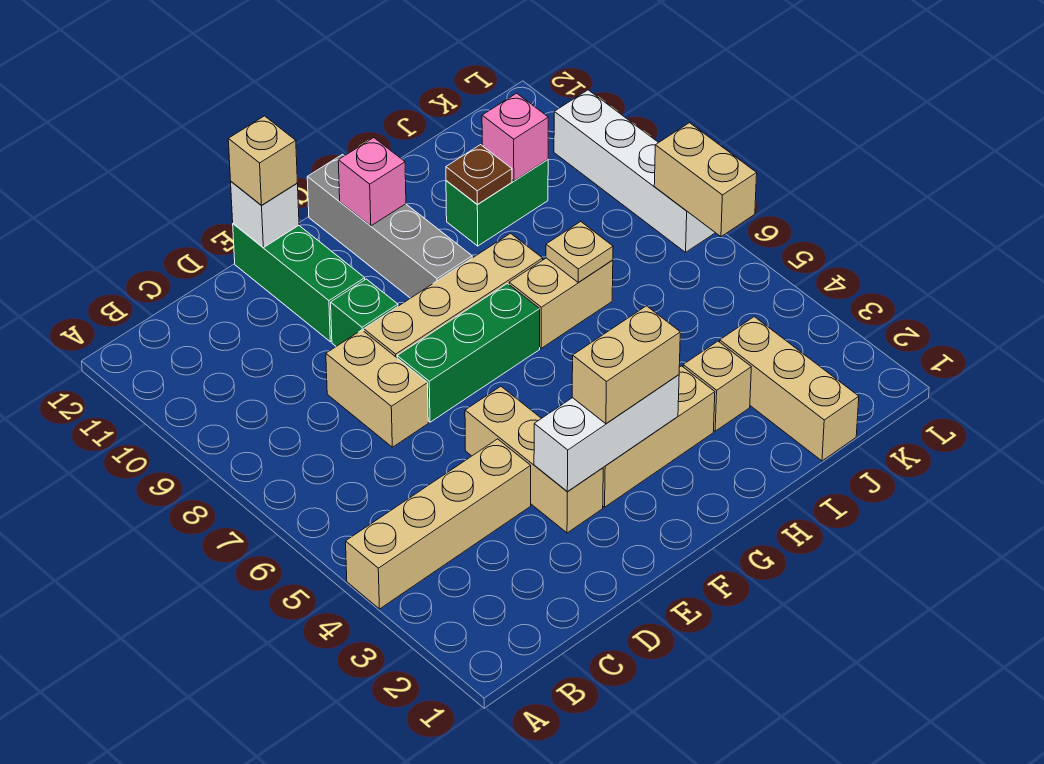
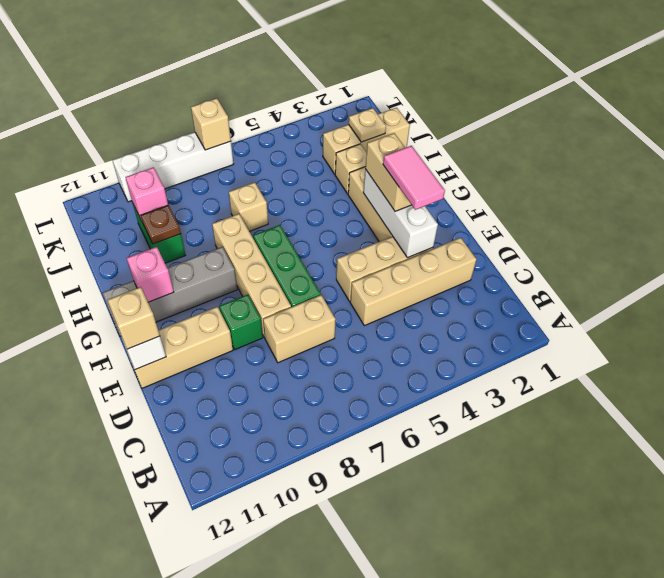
tan 1x4 brick [346,439,531,609] -> tan 1x4 brick turned to [350,238,476,326]
none -> pink 1x2 tile [383,146,445,210]
green 1x3 brick [233,224,365,342] -> tan 1x3 brick [128,307,233,388]
tan 1x2 brick [509,258,613,348] -> tan 1x1 brick [229,182,268,231]
tan 1x1 plate [546,222,613,282] -> tan 1x1 plate moved to [349,108,386,142]
tan 1x2 brick [654,123,757,237] -> tan 1x1 brick [191,98,231,150]

